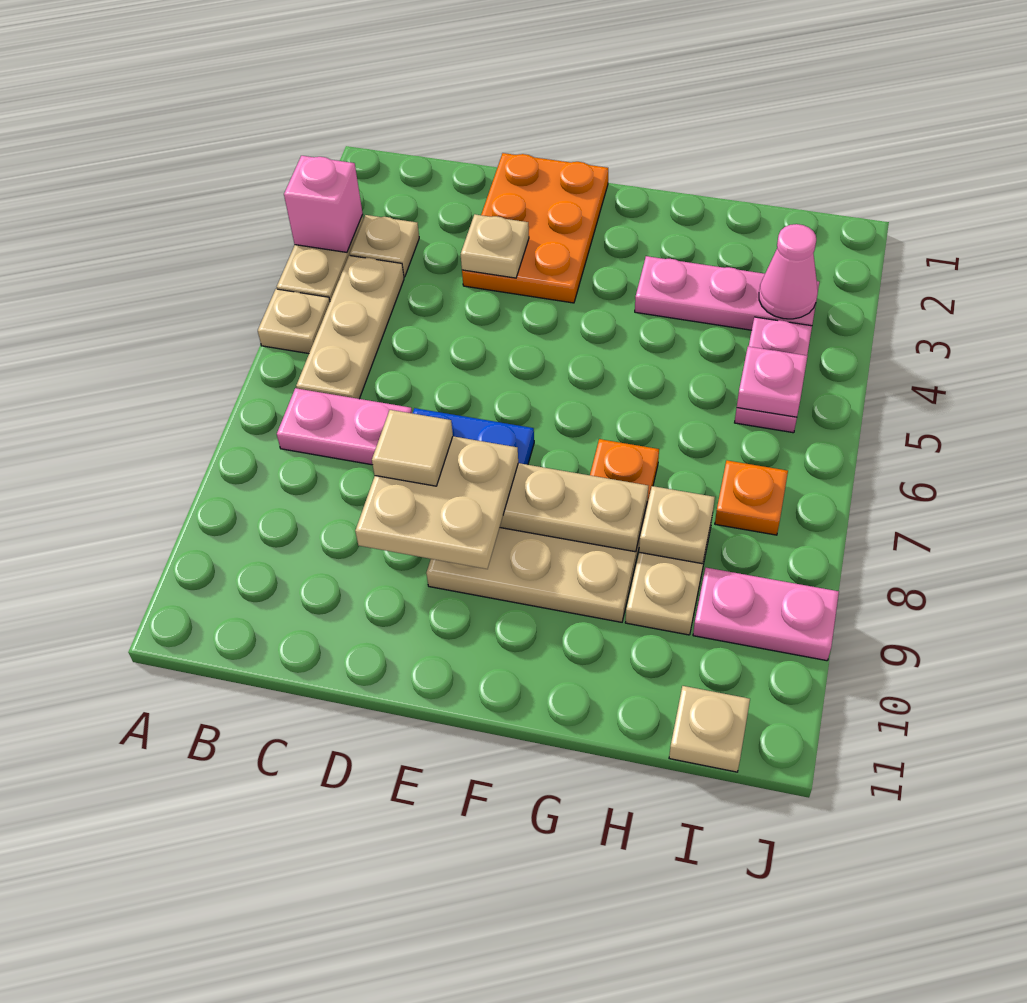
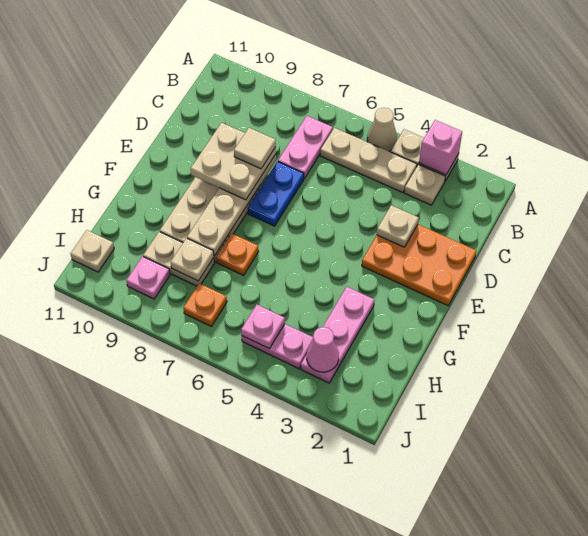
tan 1x1 plate [258,289,330,354] -> tan 1x1 cone [367,108,397,151]
pink 1x2 plate [693,568,839,661] -> pink 1x1 plate [126,256,170,299]

